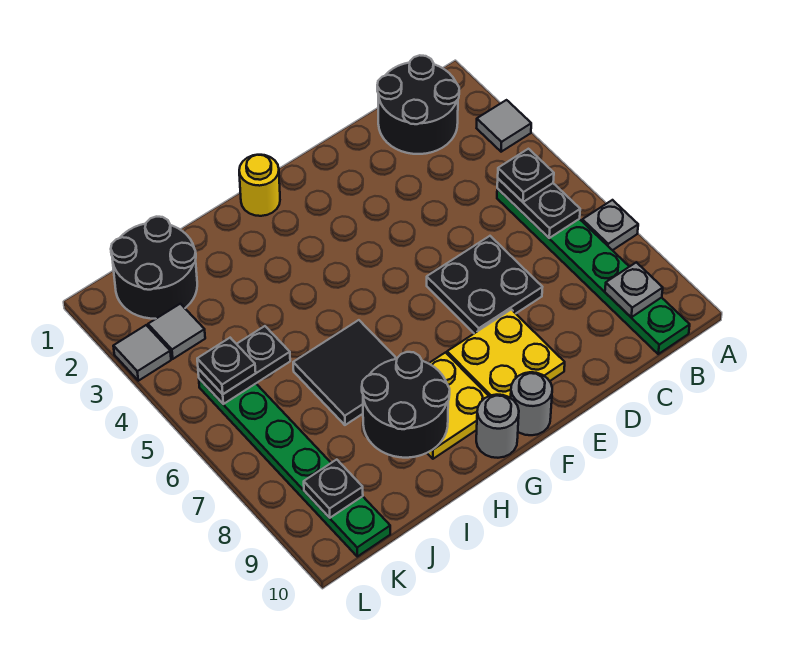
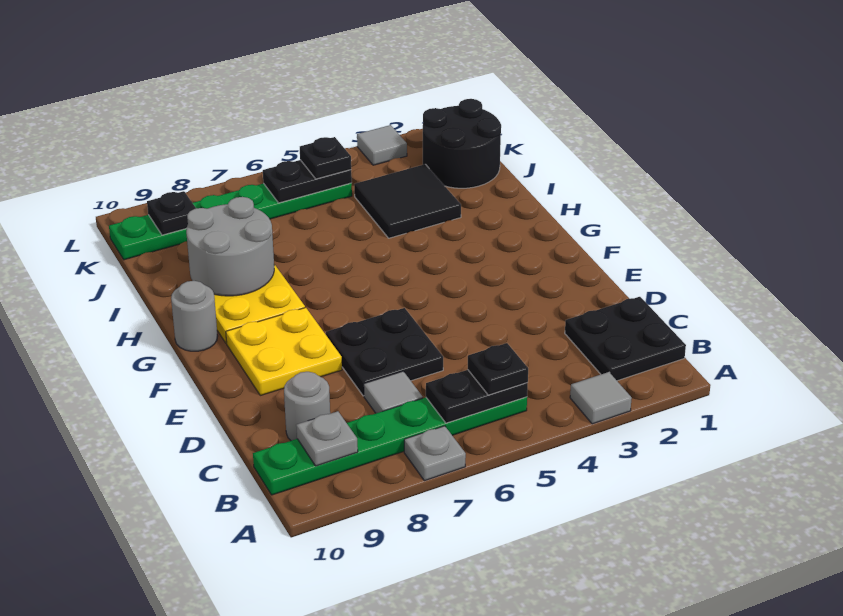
black 2x2 round brick [377,55,459,154] -> black 2x2 plate [565,297,686,381]
grey 1x1 round brick [511,372,552,435] -> grey 1x1 round brick moved to [284,372,330,441]
yellow 1x1 round brick [239,155,280,216] -> none
black 2x2 tile [293,320,397,425] -> black 2x2 tile moved to [354,164,461,238]
black 2x2 round brick [362,352,450,458] -> grey 2x2 round brick [186,197,274,296]
black 1x2 plate [198,326,290,404] -> black 1x2 plate turned to [263,160,352,203]
grey 1x1 tile [148,304,205,359] -> grey 1x1 tile moved to [364,371,423,413]

